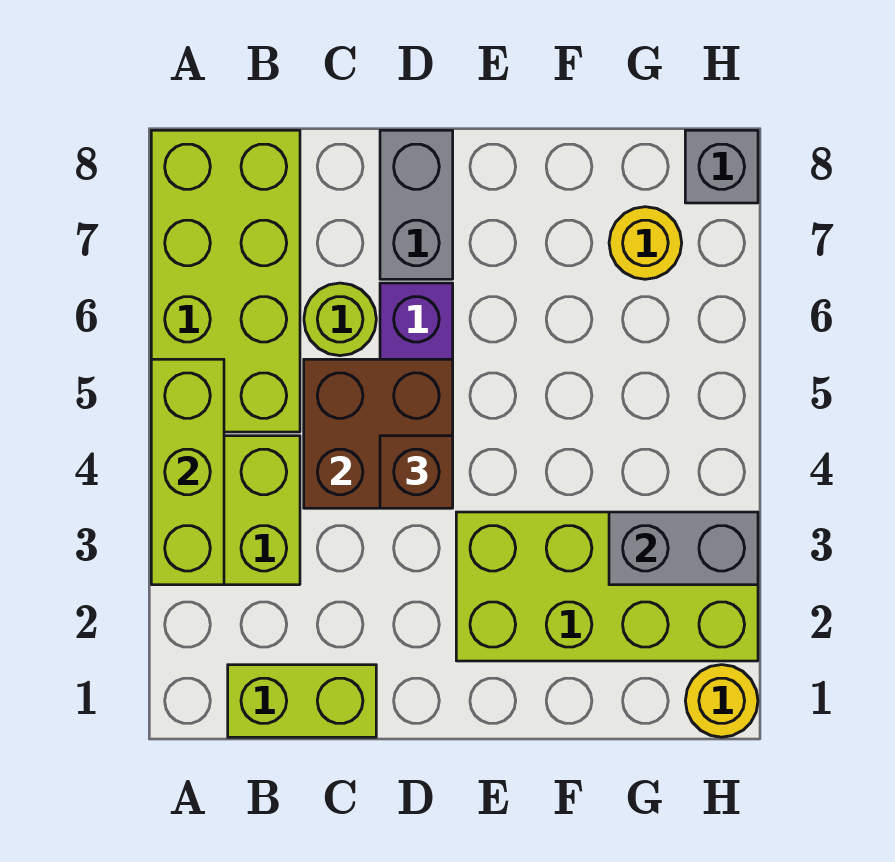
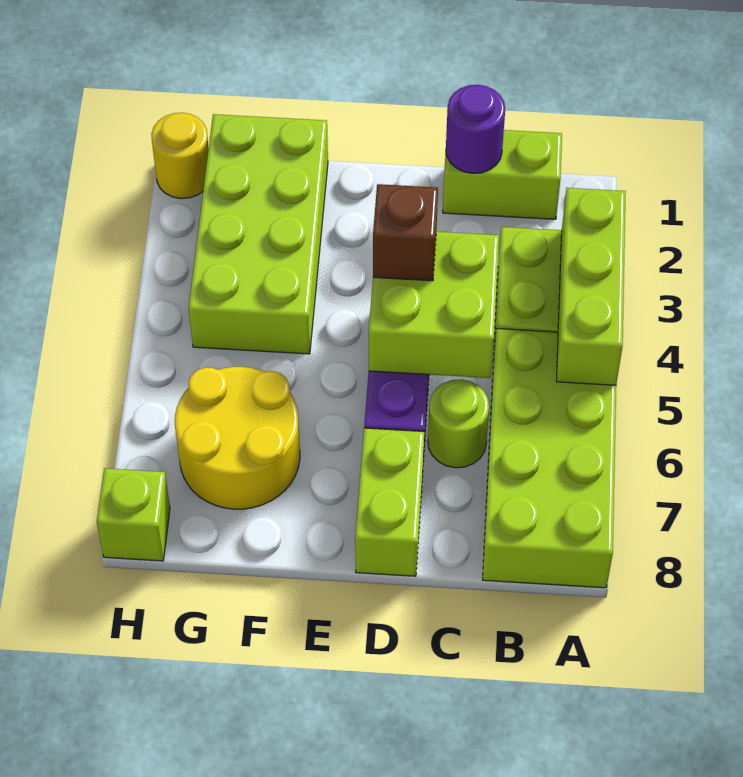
none -> purple 1x1 round brick [446,85,505,173]
brown 2x2 brick [304,359,453,508] -> lime 2x2 brick [369,232,499,378]
grey 1x2 brick [380,130,453,279] -> lime 1x2 brick [355,428,424,576]
lime 2x4 brick [456,512,758,661] -> lime 2x4 brick turned to [189,114,328,354]
grey 1x2 brick [609,512,758,585] -> none
yellow 1x1 round brick [609,207,682,279] -> yellow 2x2 round brick [175,367,300,509]
grey 1x1 brick [685,130,758,203] -> lime 1x1 brick [97,468,170,561]

